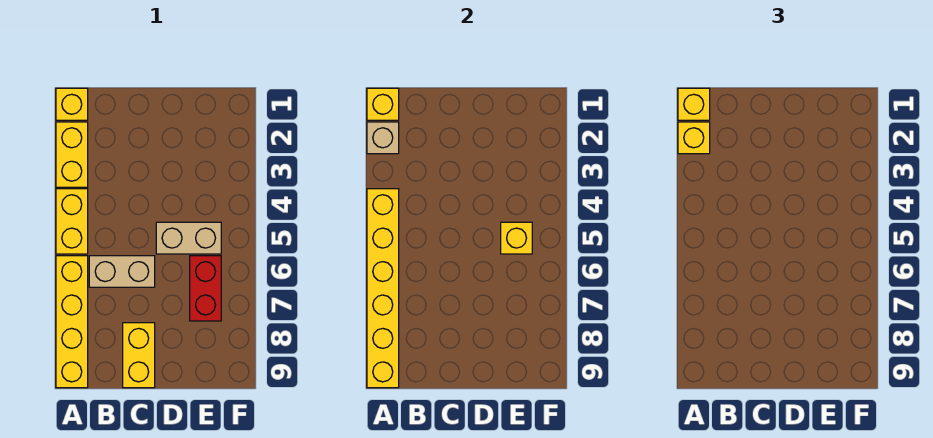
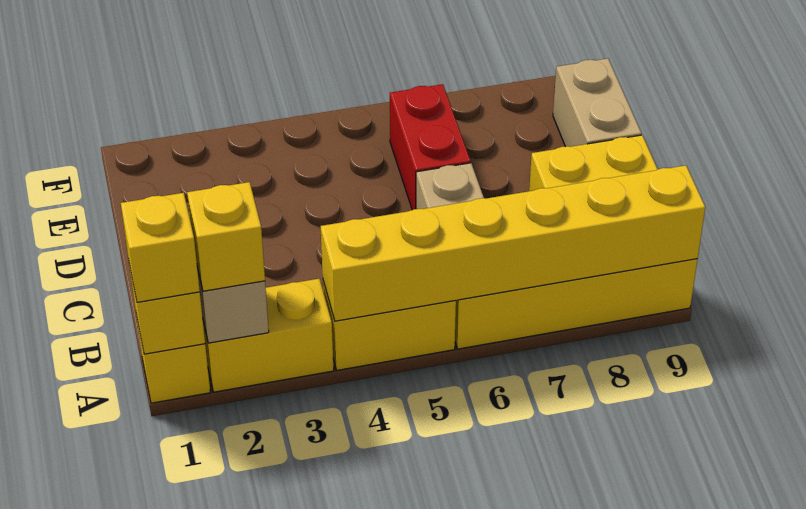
tan 1x2 brick [156,222,221,254] -> tan 1x2 brick moved to [553,58,642,147]
yellow 1x1 brick [501,222,532,254] -> none
red 1x2 brick [190,256,221,321] -> red 1x2 brick turned to [390,84,471,210]

